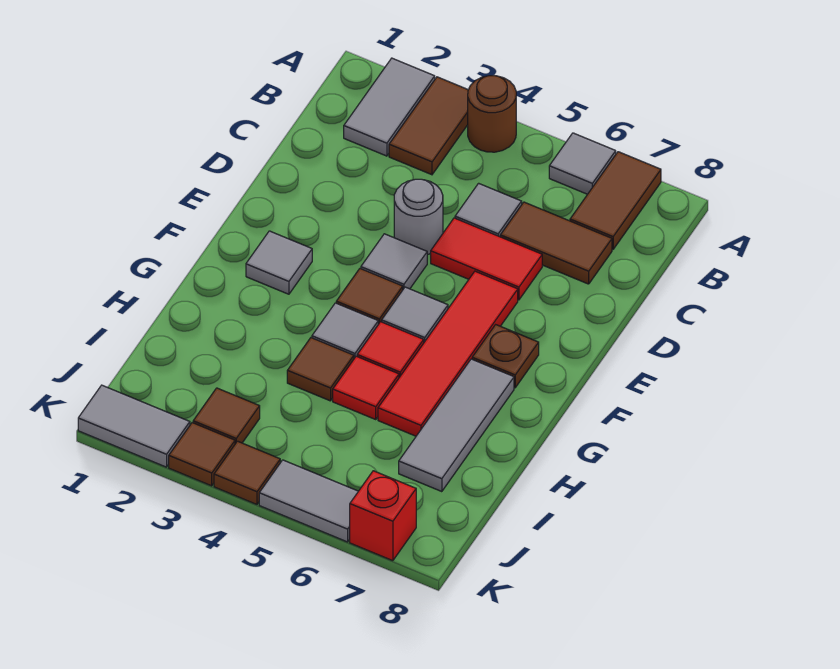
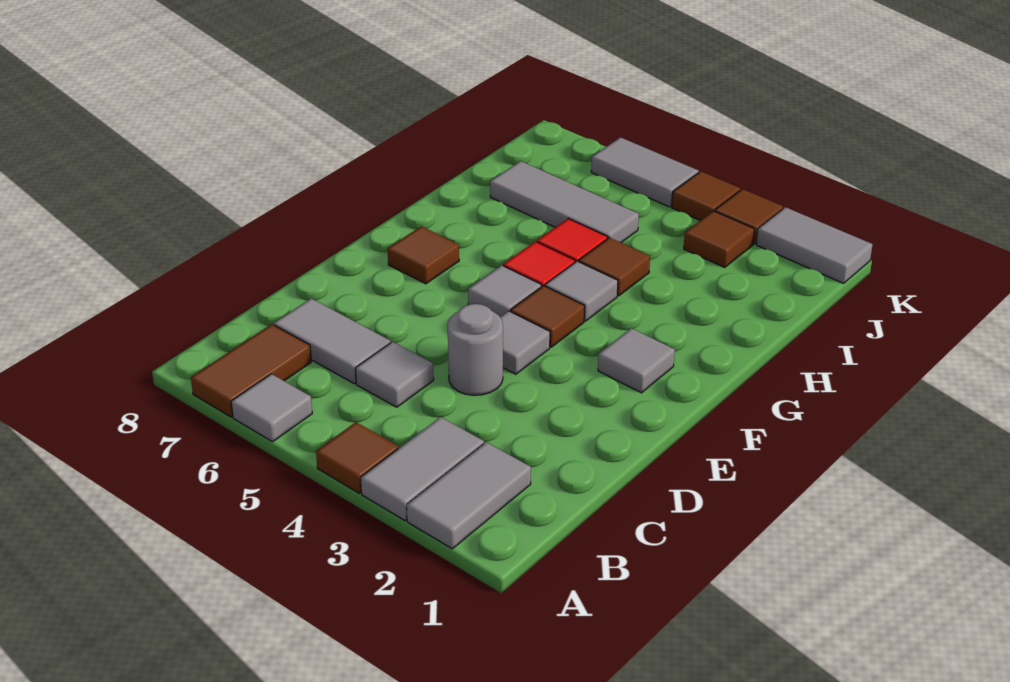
brown 1x2 tile [389,77,468,175] -> grey 1x2 tile [361,417,484,521]
brown 1x1 round brick [468,76,516,152] -> brown 1x1 tile [316,422,398,493]
brown 1x2 tile [500,202,612,284] -> grey 1x2 tile [274,298,391,384]
red 1x2 tile [431,218,542,300] -> none
red 1x4 tile [378,271,518,436] -> none
brown 1x1 plate [472,325,539,388] -> brown 1x1 tile [388,226,459,284]
grey 1x3 tile [399,359,514,492] -> grey 1x3 tile turned to [490,161,639,242]
red 1x1 brick [350,471,416,561] -> none

